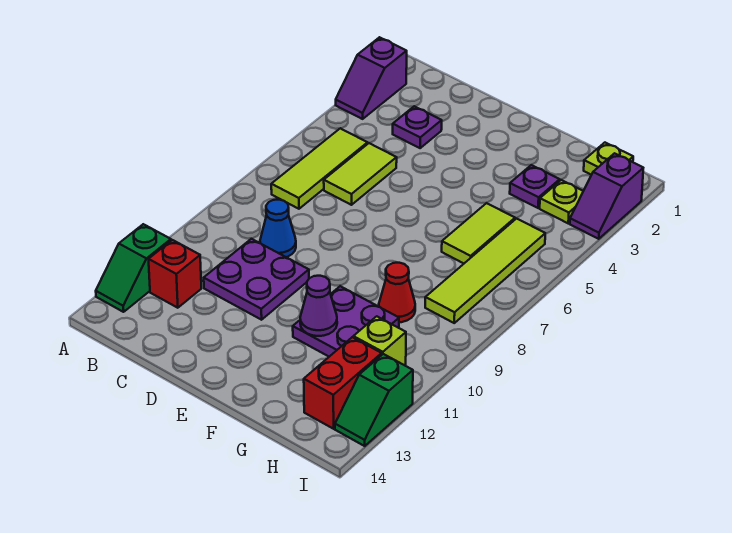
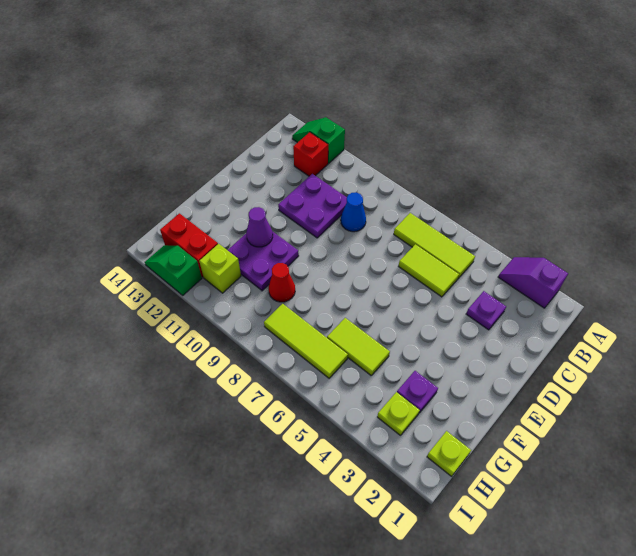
lime 1x4 tile [425,219,545,323] -> lime 1x3 tile [264,304,348,378]
purple 1x2 slope [570,153,643,239] -> none

